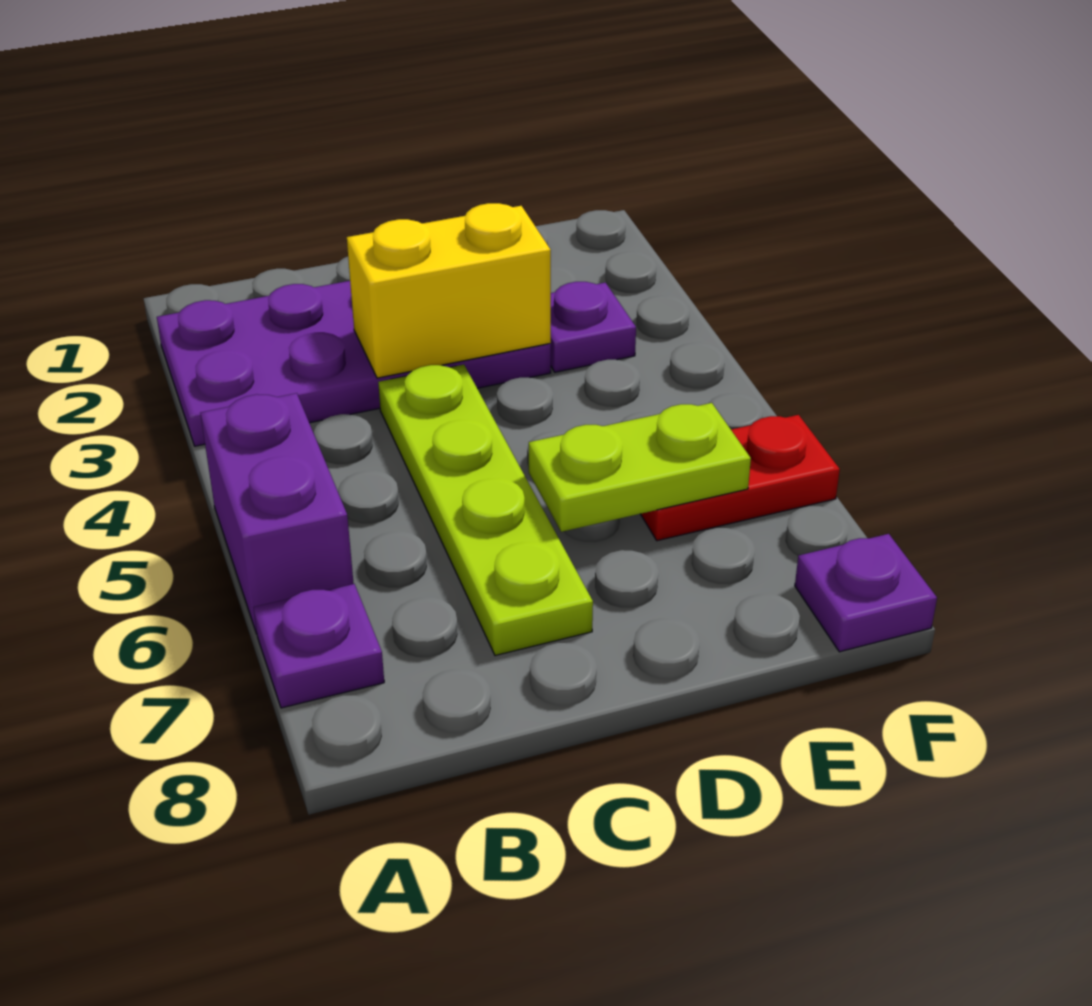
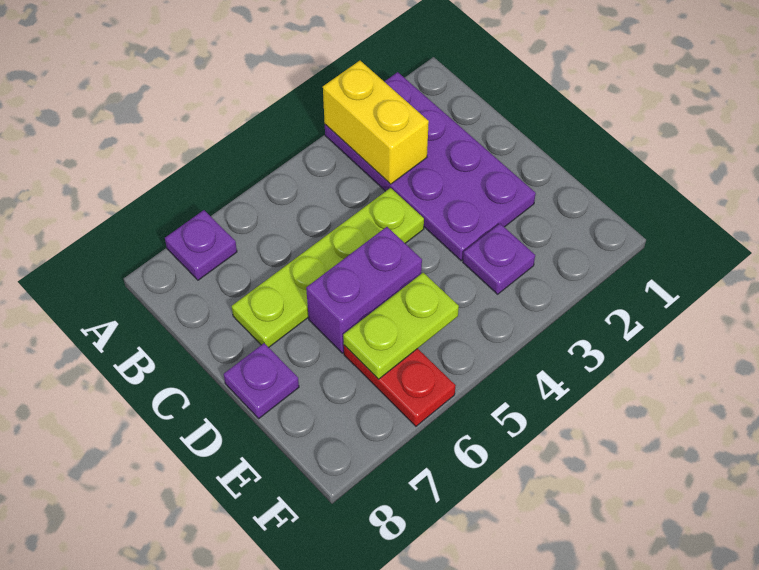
purple 1x2 brick [201,393,354,634] -> purple 1x2 brick moved to [306,227,422,353]
yellow 1x2 brick [347,203,551,378] -> yellow 1x2 brick moved to [323,61,429,184]
lime 1x2 plate [529,403,751,532] -> lime 1x2 plate turned to [343,273,459,379]
purple 1x1 plate [795,534,937,652] -> purple 1x1 plate moved to [224,343,299,418]

